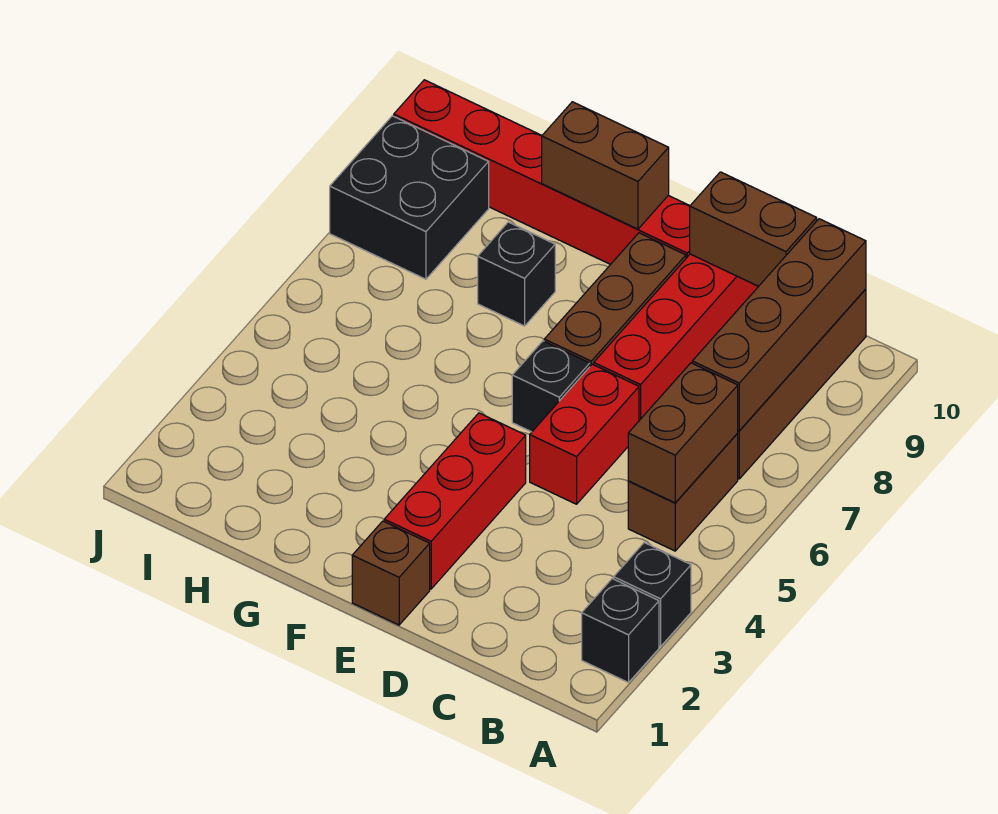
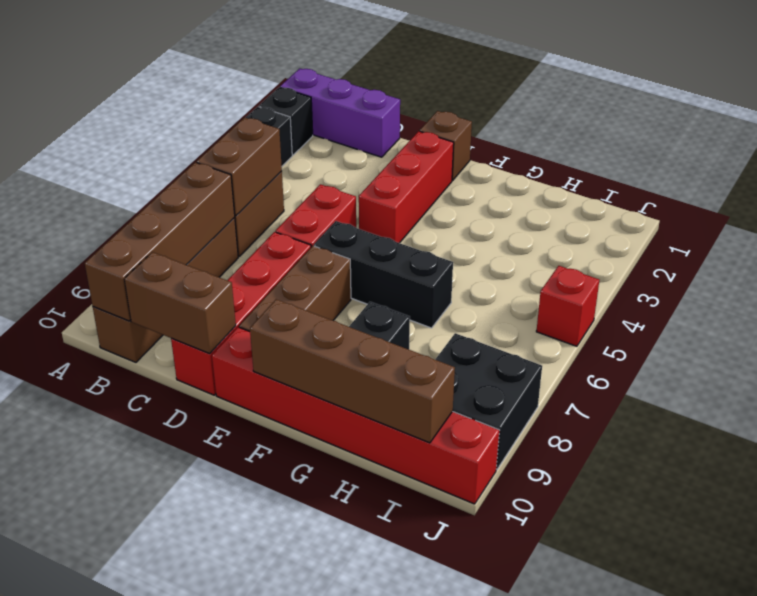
none -> purple 1x3 brick [280,68,400,157]
black 1x1 brick [512,341,590,432] -> black 1x3 brick [314,221,453,328]
brown 1x2 brick [542,102,669,229] -> brown 1x4 brick [250,299,455,443]
none -> red 1x1 brick [536,266,599,346]

